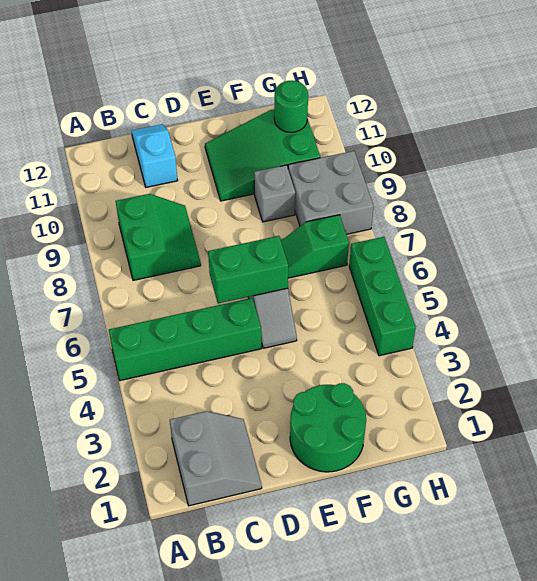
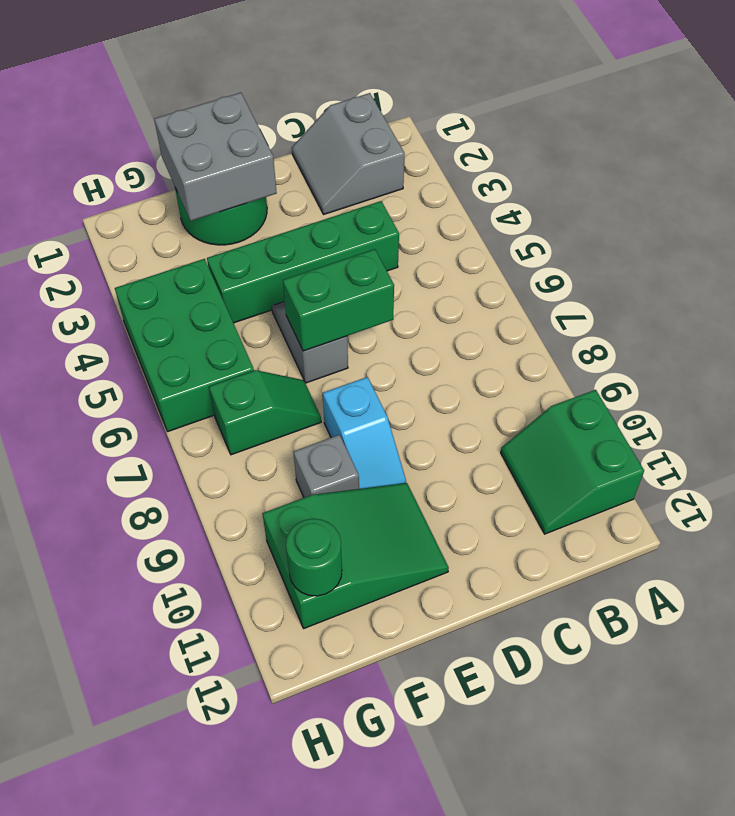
green 1x4 brick [109,298,261,381] -> green 1x4 brick moved to [207,201,399,323]
green 2x2 slope [116,194,201,280] -> green 2x2 slope moved to [501,390,644,534]
cyan 1x2 slope [131,124,178,187] -> cyan 1x2 slope moved to [323,377,406,489]
grey 2x2 brick [288,151,374,234] -> grey 2x2 brick moved to [154,93,277,221]
green 1x3 brick [349,237,416,356] -> green 2x3 brick [115,259,254,432]

